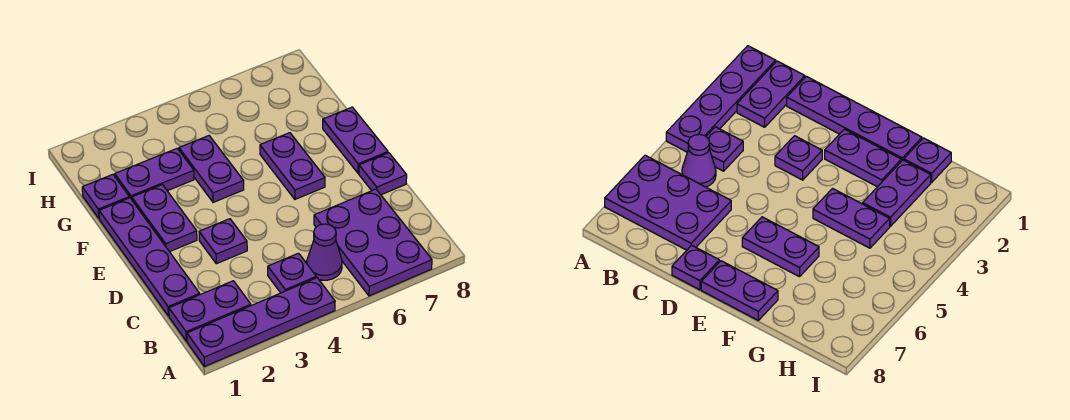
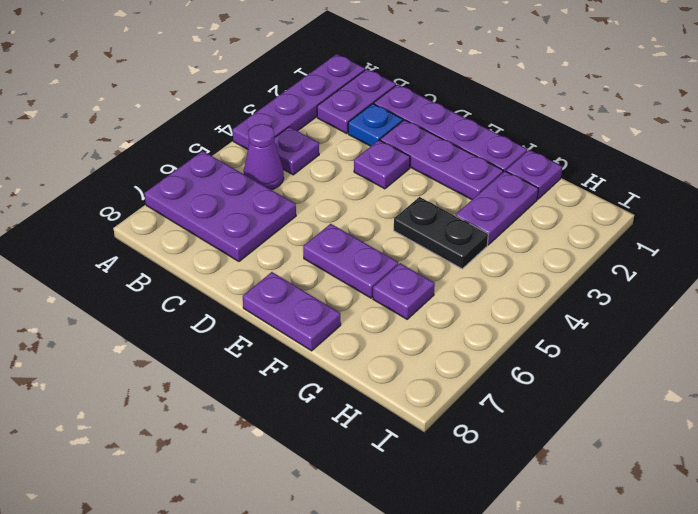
none -> blue 1x1 plate [348,104,403,146]
purple 1x1 plate [359,153,407,195] -> purple 1x1 plate moved to [373,263,435,319]
purple 1x2 plate [132,185,197,252] -> purple 1x3 plate [380,120,503,200]
purple 1x2 plate [179,136,244,202] -> black 1x2 plate [394,197,488,269]

